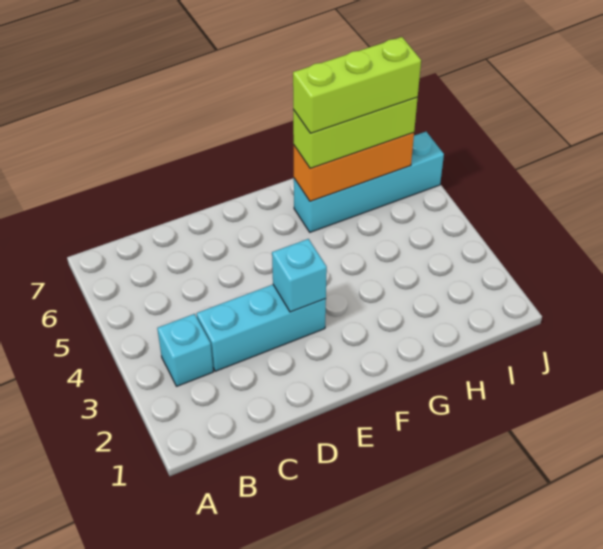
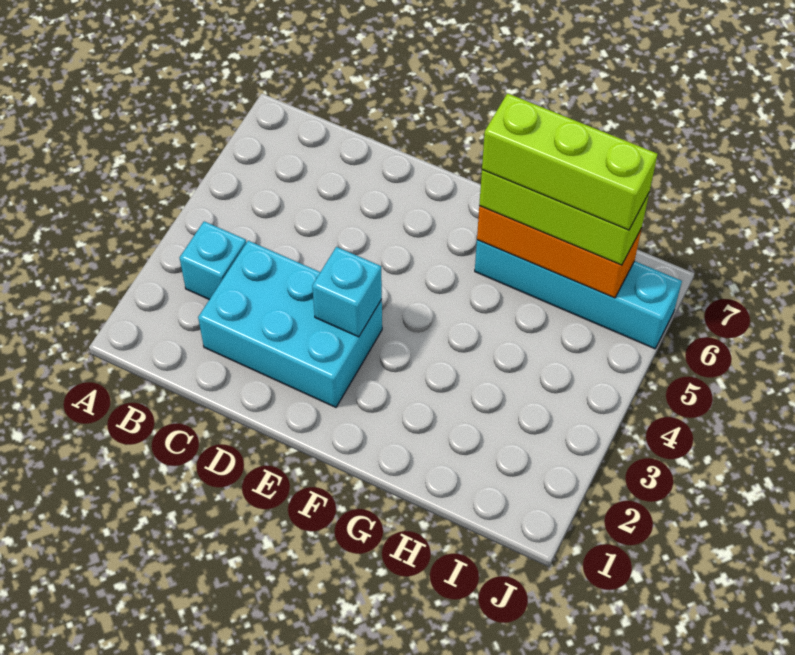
cyan 1x3 brick [197,285,326,371] -> cyan 2x3 brick [198,241,382,407]

